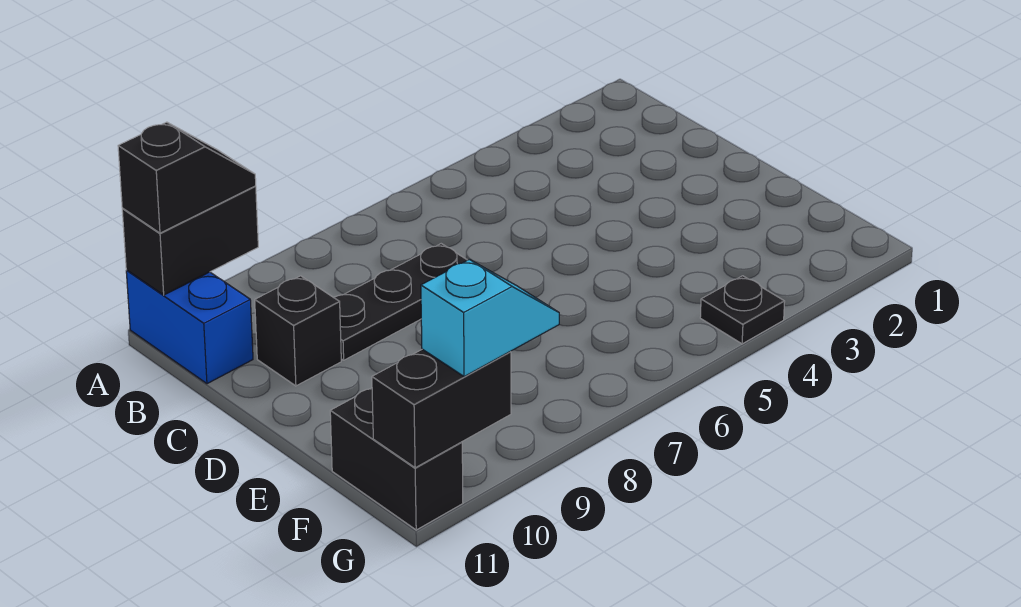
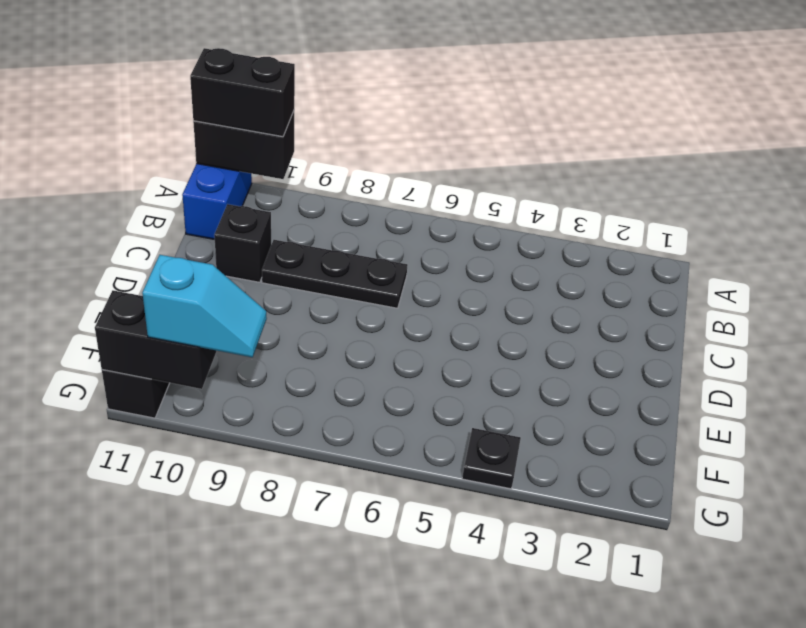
black 1x2 slope [118,122,256,233] -> black 1x2 brick [190,48,295,137]

